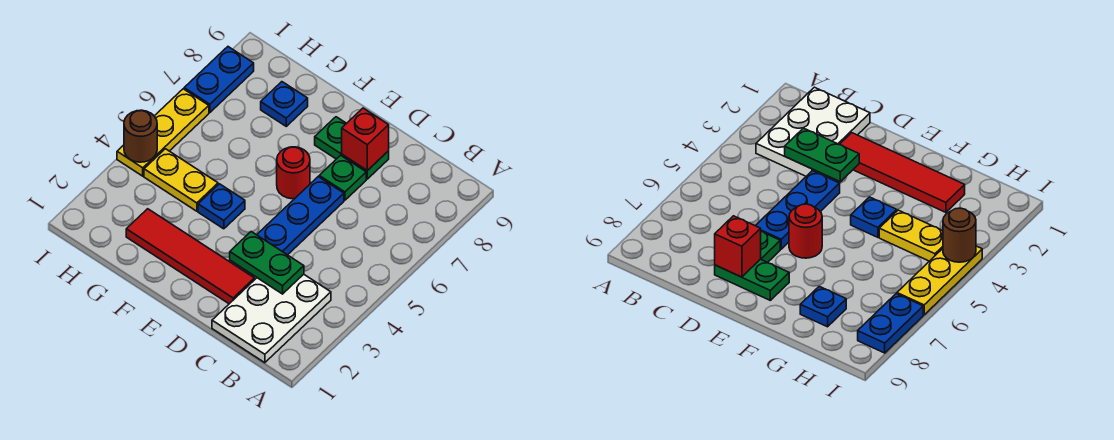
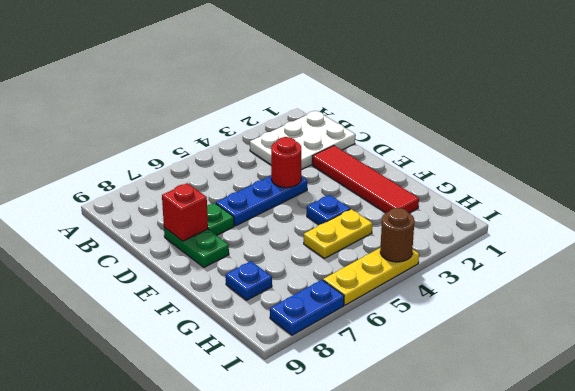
green 1x2 plate [230,232,304,294] -> none
red 1x1 round brick [277,147,310,199] -> red 1x1 round brick moved to [271,137,301,188]
yellow 1x2 plate [144,149,218,211] -> yellow 1x2 plate turned to [304,209,372,258]

